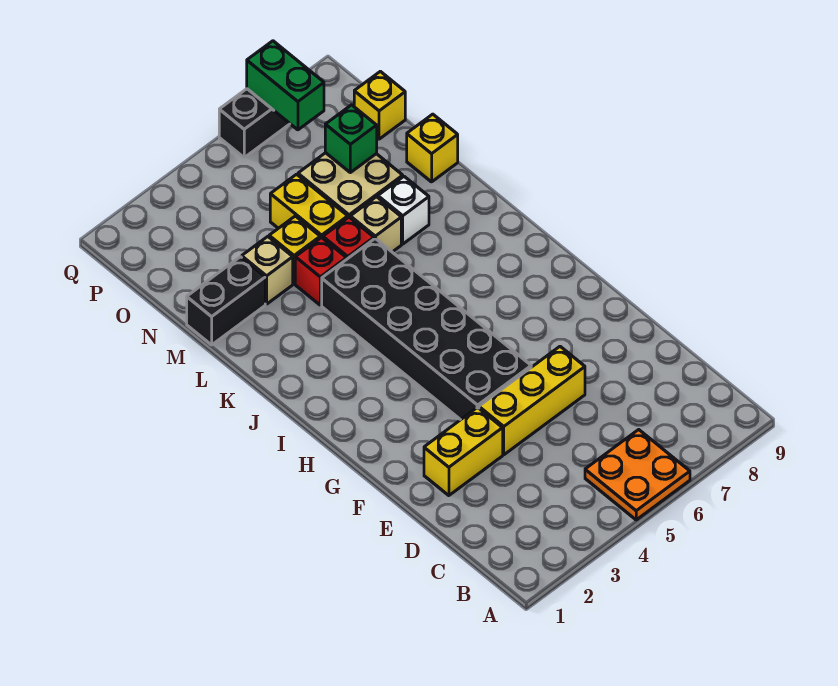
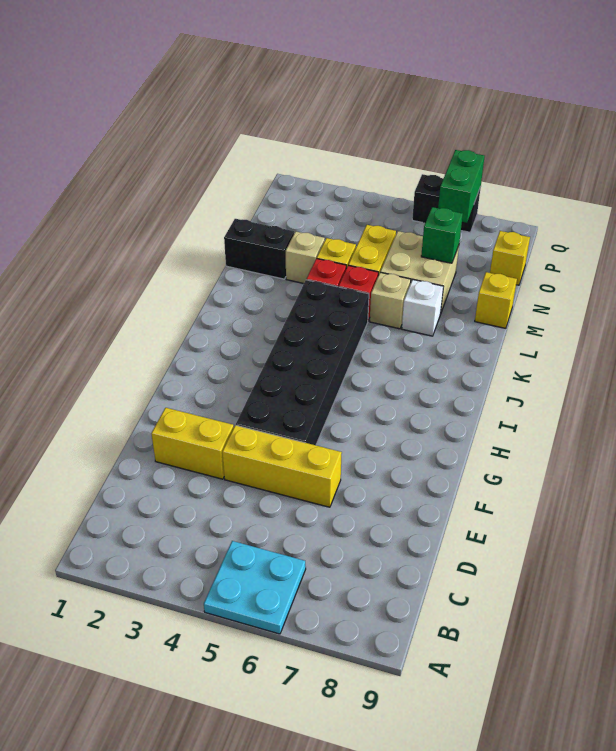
orange 2x2 plate [585,430,690,520] -> cyan 2x2 plate [204,541,306,634]

